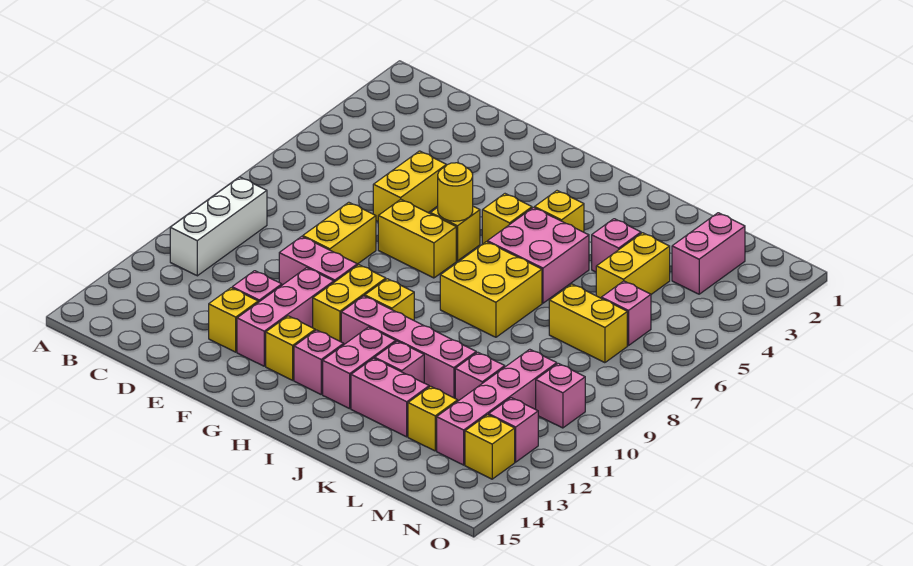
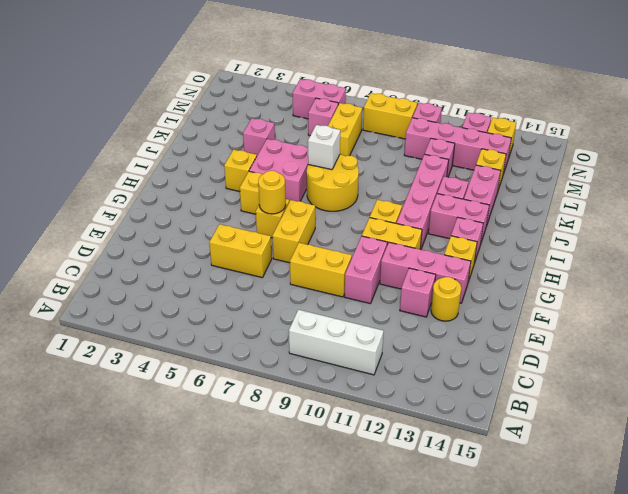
yellow 1x1 brick [209,288,258,352] -> yellow 1x1 round brick [431,277,461,321]
yellow 2x2 brick [440,242,542,337] -> yellow 2x2 round brick [307,154,359,211]
none -> white 1x1 brick [308,125,340,170]
yellow 1x2 brick [596,233,670,298] -> yellow 1x2 brick moved to [363,93,417,139]
pink 1x2 brick [672,213,745,294] -> pink 1x2 brick moved to [293,79,346,119]

